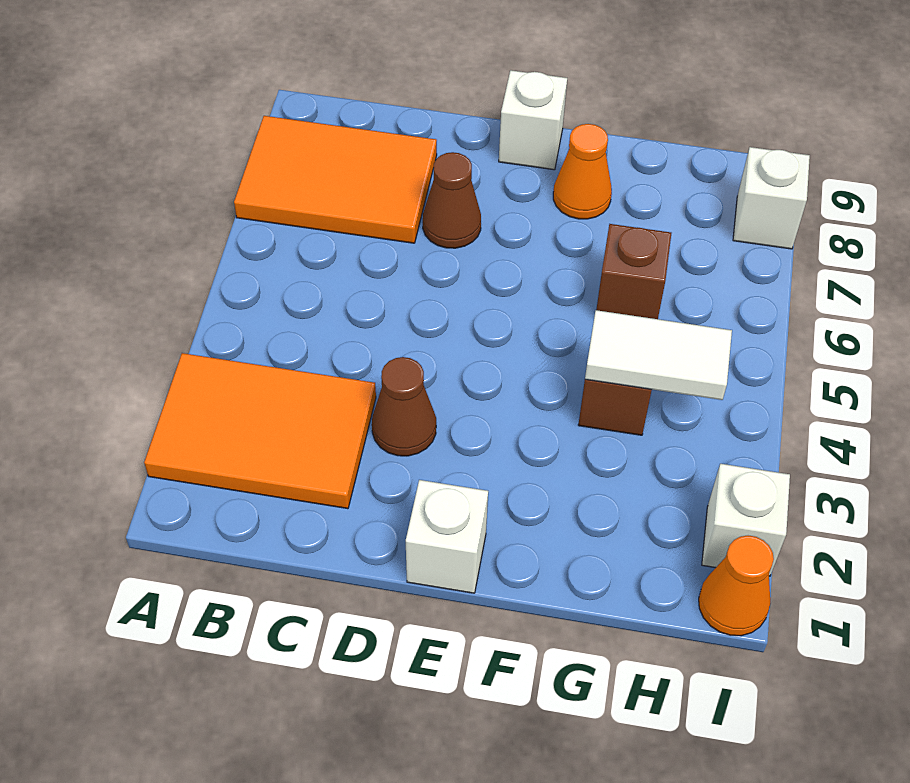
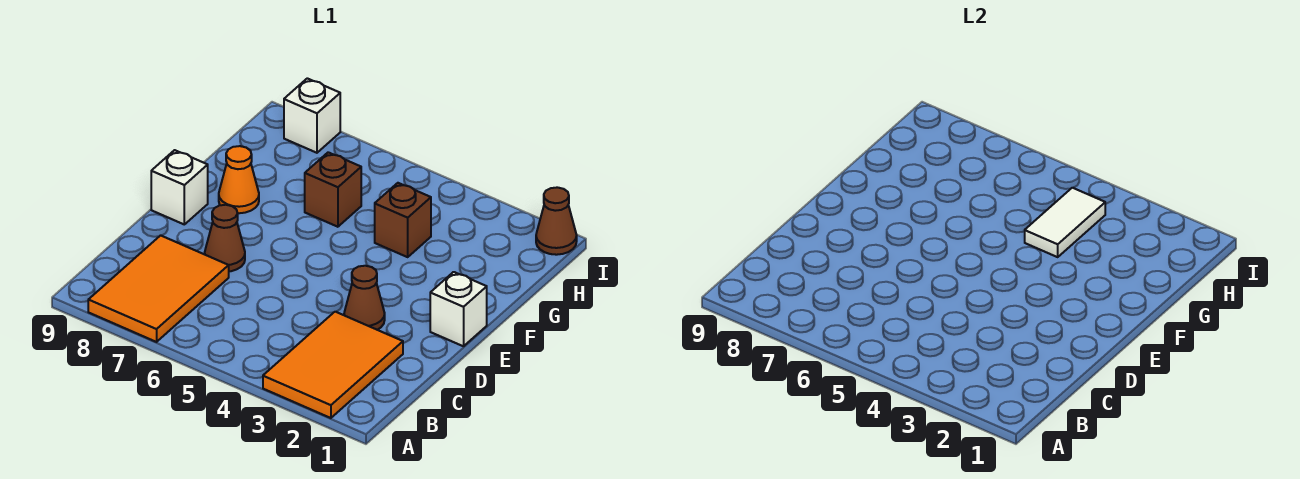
orange 1x1 cone [699,536,774,636] -> brown 1x1 cone [536,187,577,255]
white 1x1 brick [702,464,790,576] -> none

